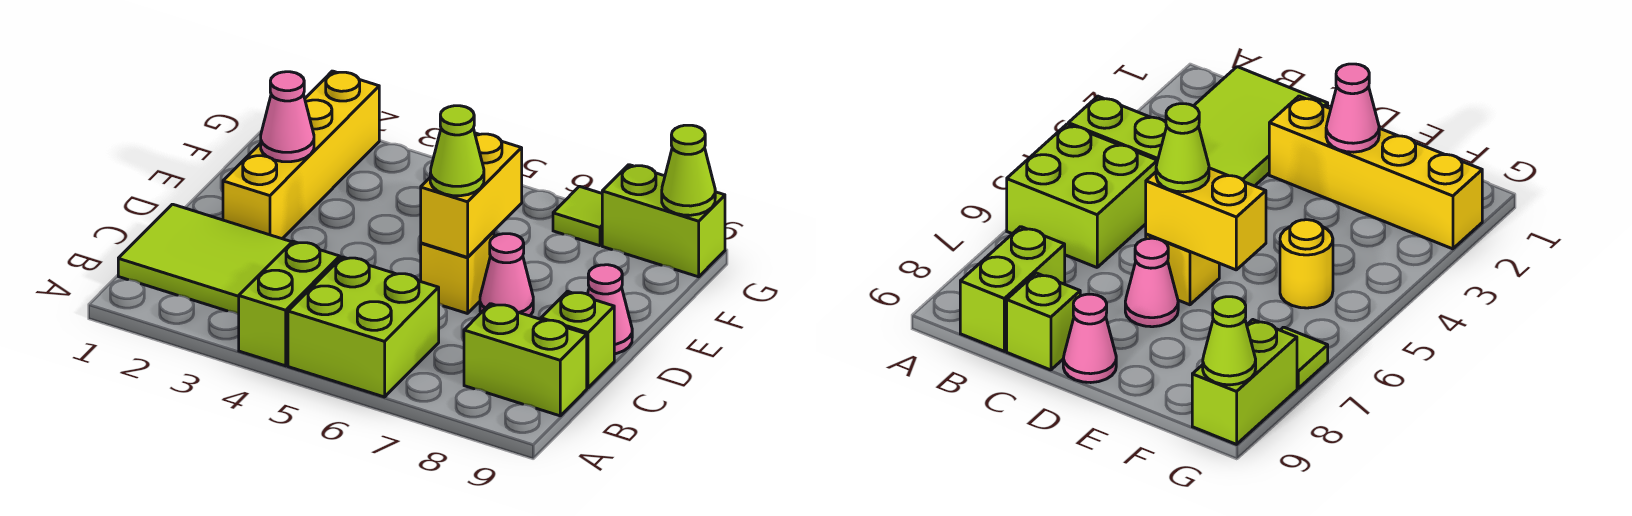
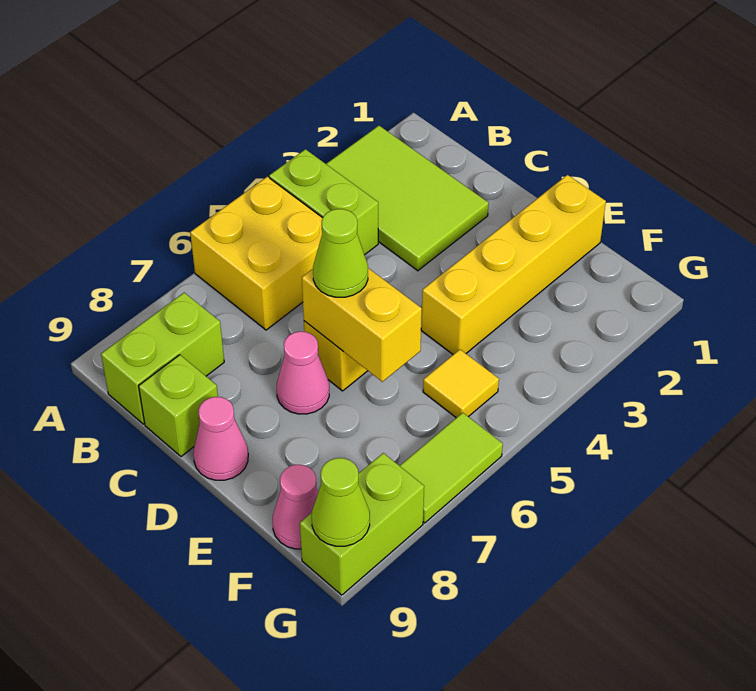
lime 2x2 brick [288,257,439,397] -> yellow 2x2 brick [190,177,322,330]
lime 2x3 tile [118,204,292,314] -> lime 2x3 tile turned to [326,126,489,271]
yellow 1x4 brick [223,71,379,239] -> yellow 1x4 brick turned to [421,175,606,354]
pink 1x1 cone [261,72,314,162] -> pink 1x1 cone moved to [273,465,318,549]
yellow 1x1 round brick [1280,220,1333,308] -> yellow 1x1 tile [423,350,499,418]
lime 1x1 tile [553,186,602,246] -> lime 1x2 tile [400,413,503,523]

